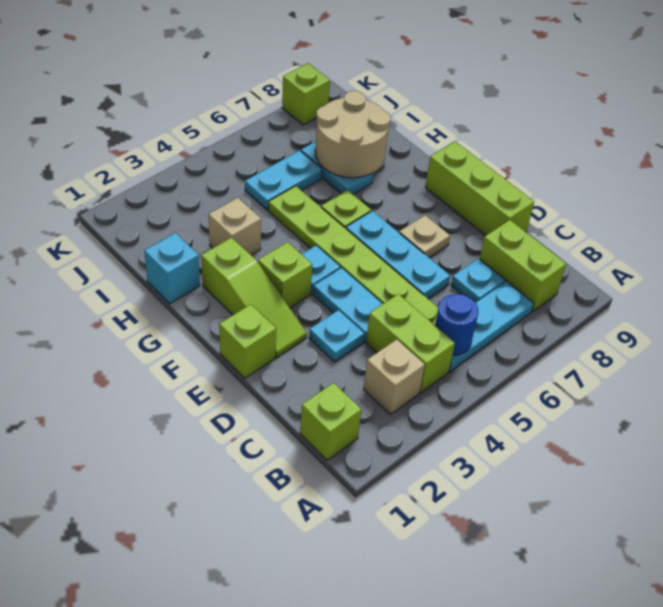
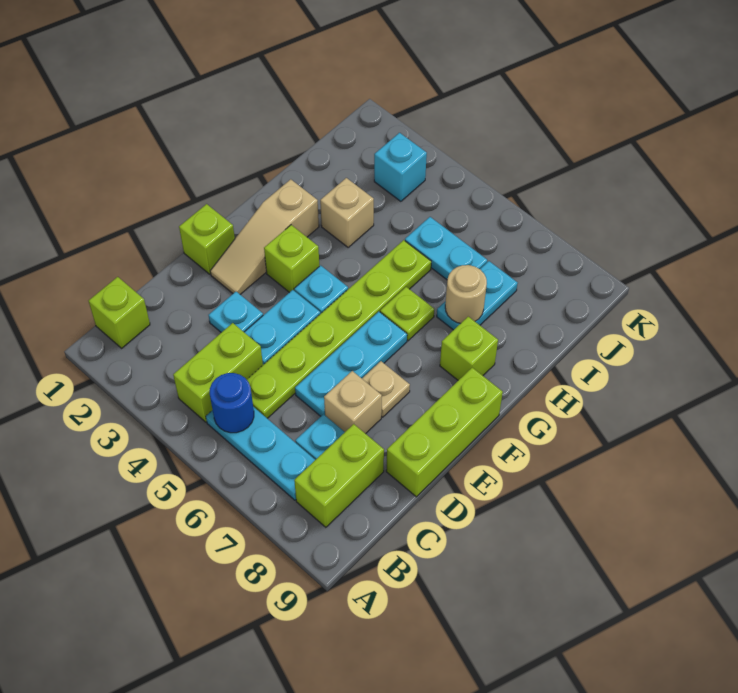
tan 1x1 brick [364,339,425,414] -> tan 1x1 brick moved to [324,371,382,434]
lime 1x3 slope [201,238,307,357] -> tan 1x3 slope [210,179,319,294]
cyan 1x1 brick [145,233,200,304] -> cyan 1x1 brick moved to [374,133,427,201]
tan 2x2 round brick [315,91,391,178] -> tan 1x1 round brick [445,265,487,323]
lime 1x1 brick [282,63,330,125] -> lime 1x1 brick moved to [440,317,498,380]

